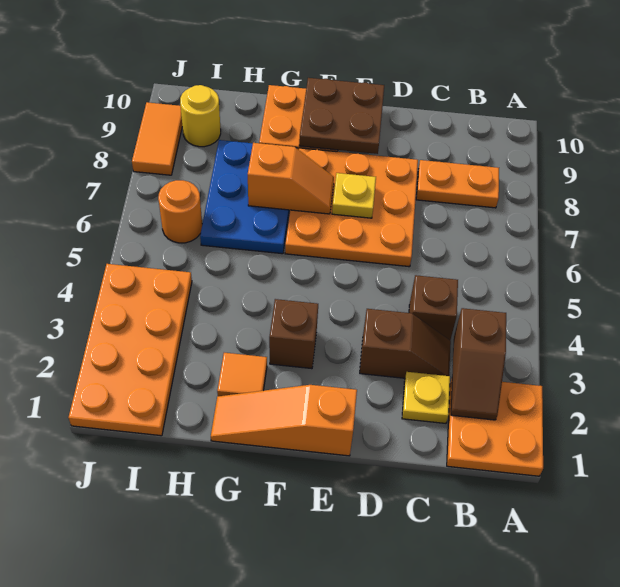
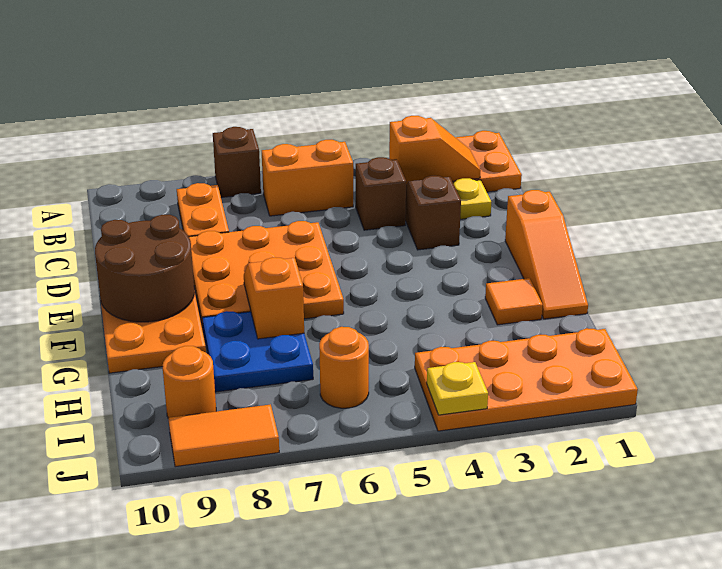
brown 1x2 slope [451,308,506,420] -> orange 1x2 slope [389,116,481,184]
none -> orange 1x2 brick [262,140,353,216]
yellow 1x1 plate [332,173,376,218] -> yellow 1x1 plate moved to [427,362,488,415]
brown 2x2 plate [299,78,384,154] -> brown 2x2 round brick [95,215,195,322]
brown 1x1 brick [269,299,318,369] -> brown 1x1 brick moved to [213,127,261,198]
blue 2x3 plate [200,140,289,254] -> blue 2x2 plate [202,311,313,392]
yellow 1x1 round brick [180,85,221,147] -> orange 1x1 round brick [163,346,216,418]

